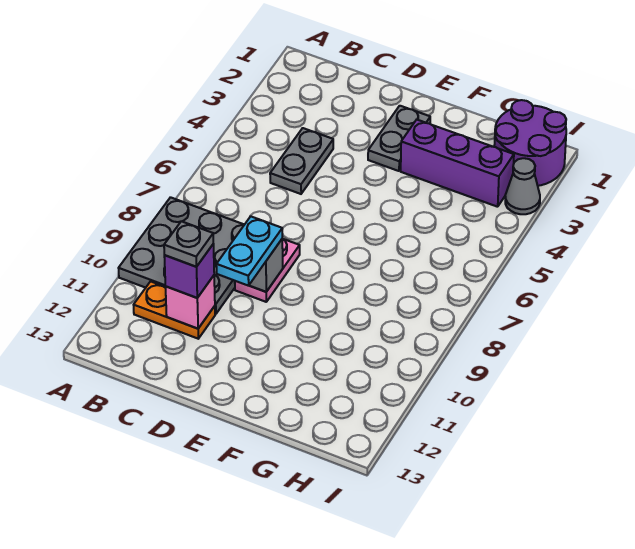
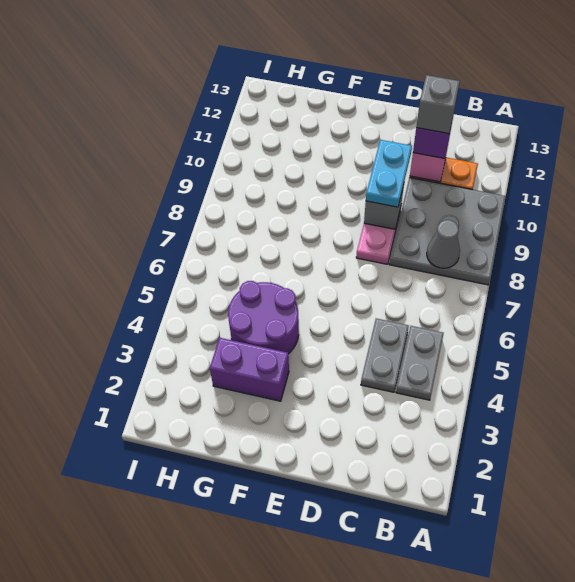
grey 1x1 plate [164,221,213,267] -> grey 1x1 brick [416,75,460,134]
grey 1x2 plate [368,106,430,171] -> grey 1x2 plate moved to [396,326,444,400]
purple 1x3 brick [401,120,514,207] -> purple 1x2 brick [210,338,289,401]
purple 2x2 round brick [494,100,566,186] -> purple 2x2 round brick moved to [228,281,299,354]
grey 1x1 cone [505,158,540,214] -> grey 1x1 cone moved to [427,220,460,268]

